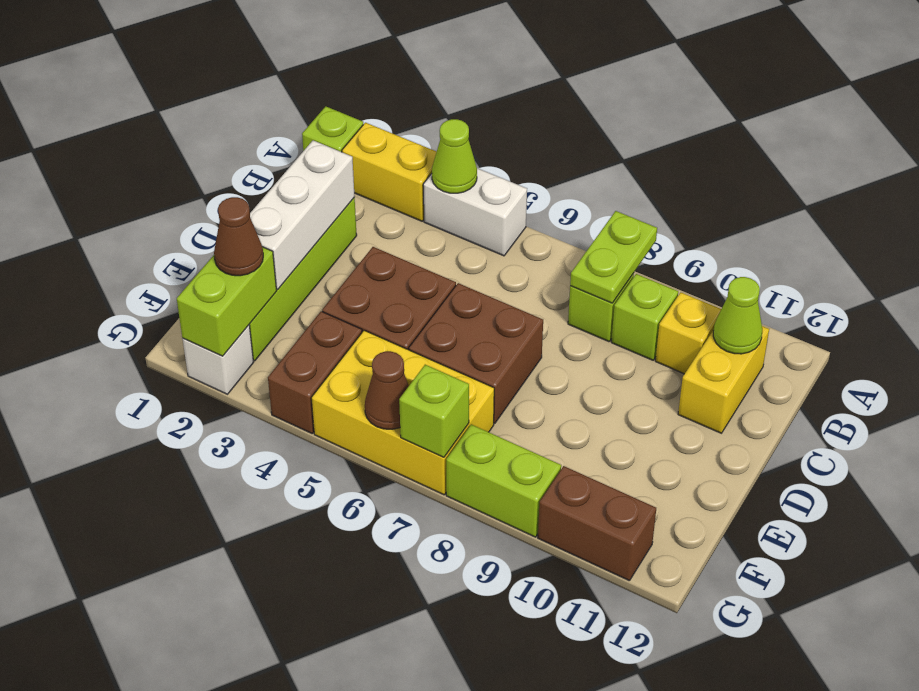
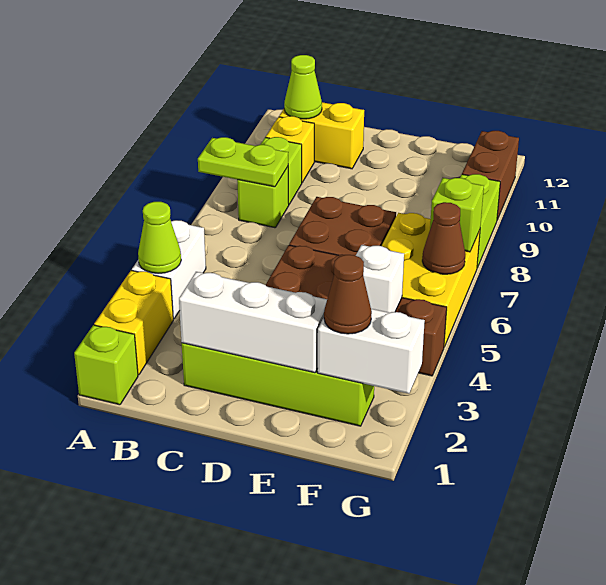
lime 1x2 brick [177,247,277,356] -> white 1x2 brick [318,309,425,394]
white 1x1 brick [182,325,254,394] -> white 1x1 brick moved to [356,245,404,313]

